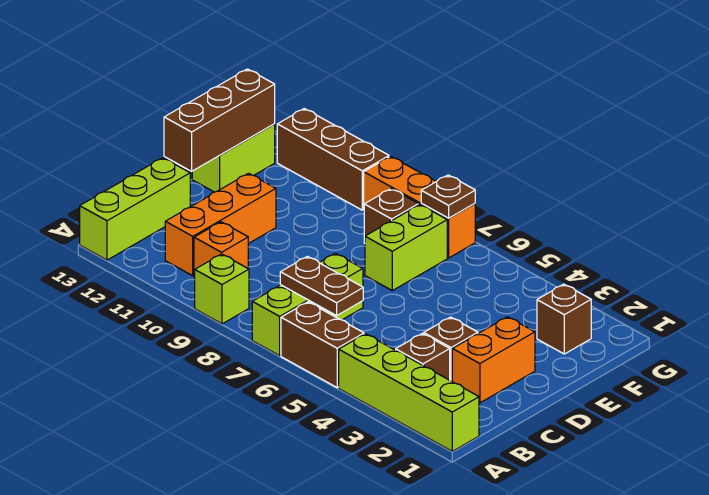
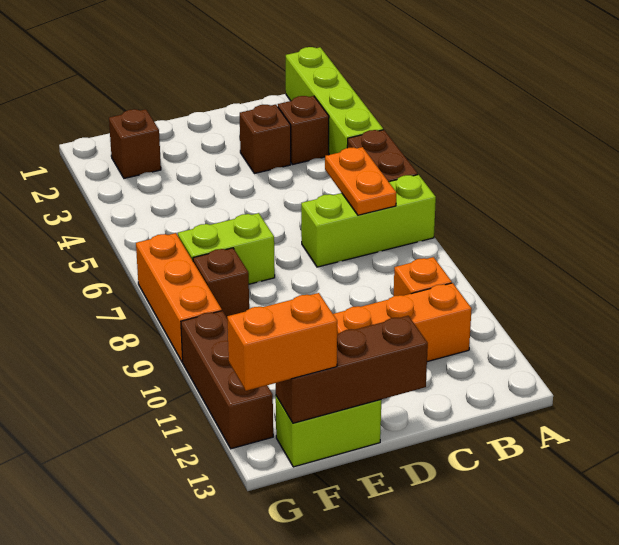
lime 1x1 brick [195,254,249,324] -> none
lime 1x3 brick [80,158,190,260] -> none
brown 1x2 plate [280,256,363,316] -> orange 1x2 plate [325,147,396,215]
orange 1x2 brick [452,317,535,403] -> orange 1x2 brick moved to [227,293,337,391]
brown 1x1 plate [421,175,475,218] -> none

